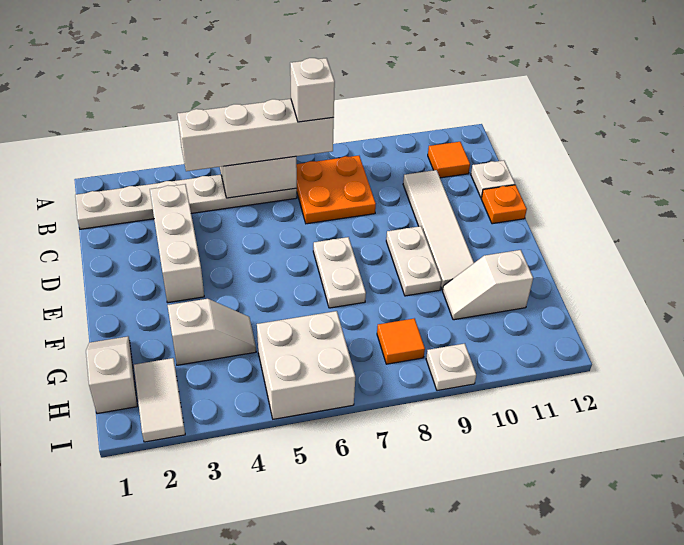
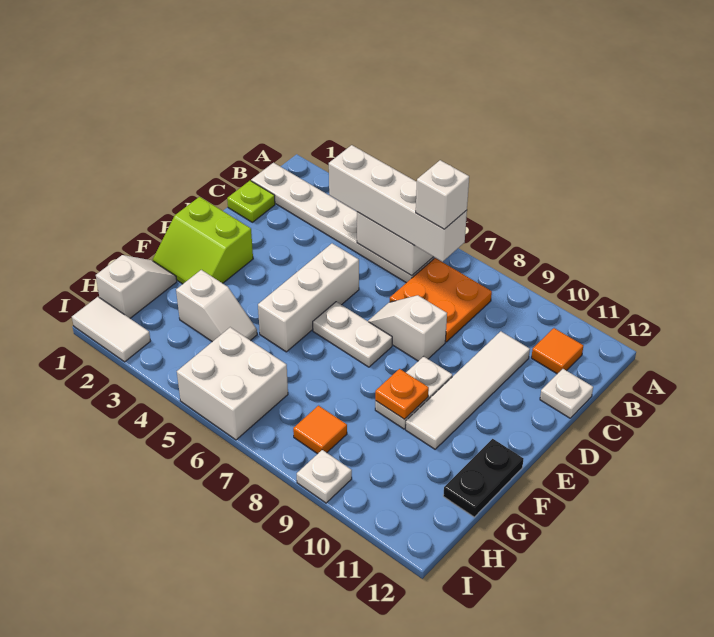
none -> lime 1x1 plate [227,181,275,222]
white 1x3 brick [150,184,204,303] -> white 1x3 brick moved to [258,243,359,352]
orange 1x1 plate [481,185,527,224] -> orange 1x1 plate moved to [375,369,429,419]
none -> lime 2x2 slope [153,197,253,284]
white 1x2 plate [313,237,366,308] -> white 1x2 plate turned to [313,302,392,367]
none -> black 1x2 plate [443,439,524,517]
white 1x2 slope [443,250,533,320] -> white 1x2 slope moved to [368,295,447,361]
white 1x2 tile [134,358,185,442] -> white 1x2 tile turned to [72,297,150,362]

